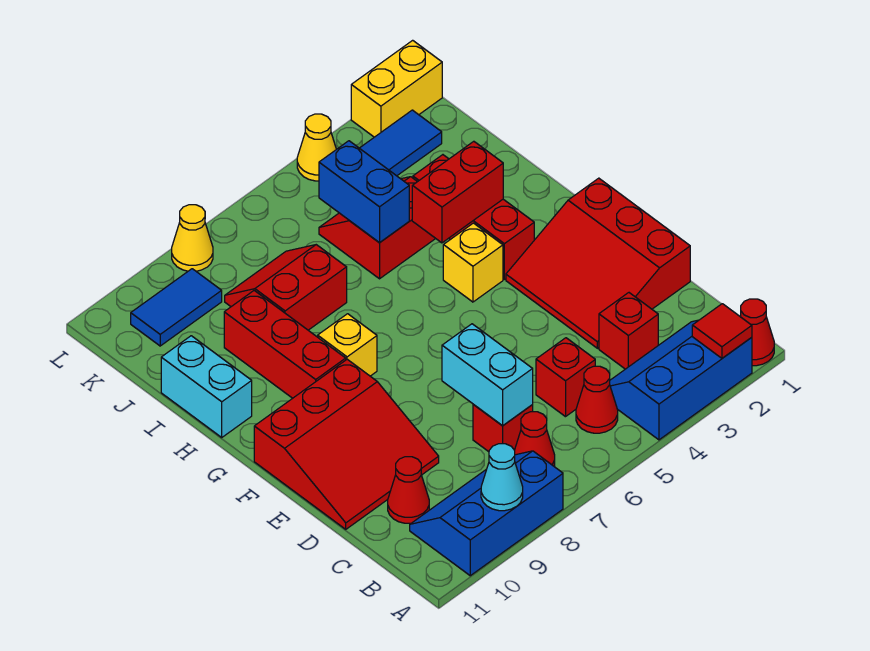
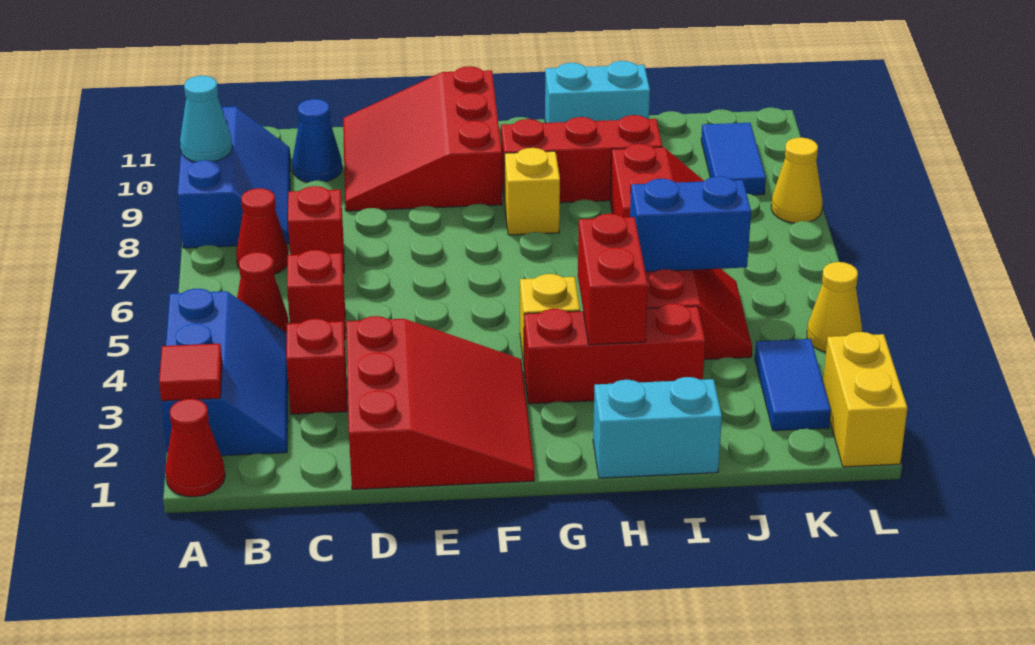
cyan 1x2 brick [442,324,533,426] -> cyan 1x2 brick moved to [593,377,722,478]
red 1x1 cone [388,457,429,523] -> blue 1x1 cone [292,99,342,182]
red 3x3 slope [506,178,690,348] -> red 3x3 slope turned to [346,316,534,490]

